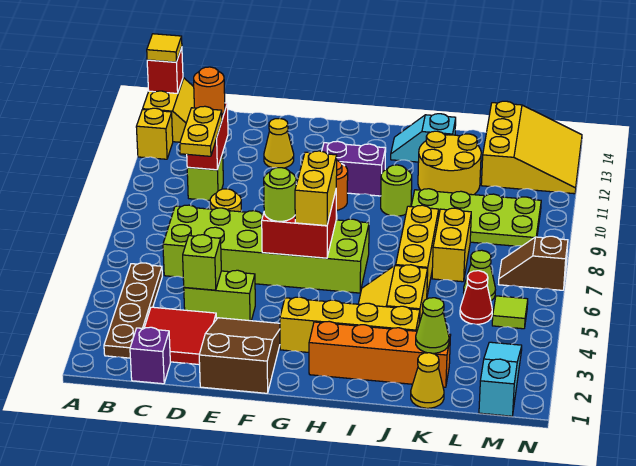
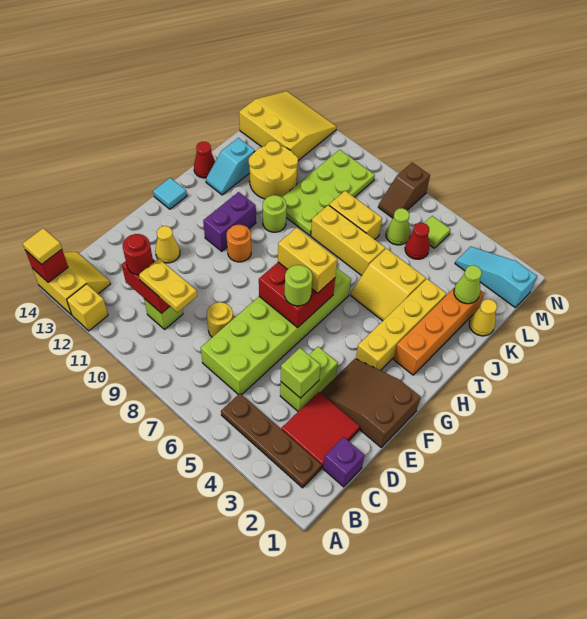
orange 1x1 round brick [194,67,225,114] -> red 1x1 round brick [123,234,153,275]
none -> cyan 1x1 tile [153,178,187,209]
none -> red 1x1 cone [194,142,215,178]

